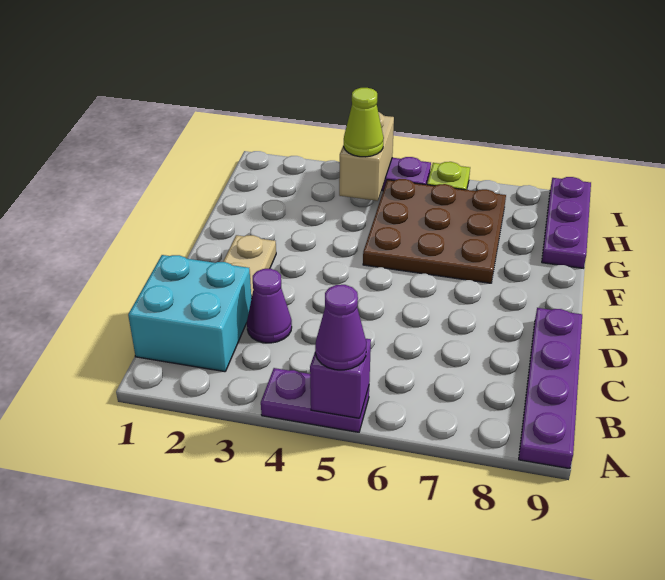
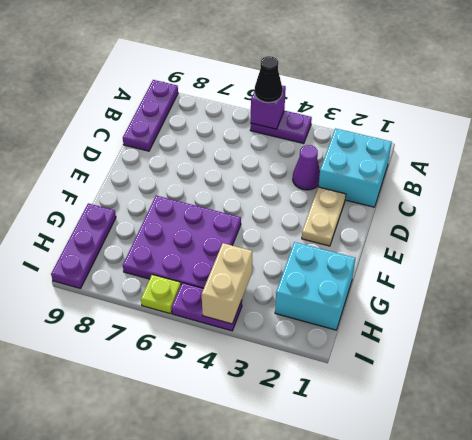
purple 1x1 cone [315,285,366,370] -> black 1x1 cone [255,56,283,103]
purple 1x4 plate [519,308,582,469] -> purple 1x3 plate [123,80,178,151]
brown 3x3 plate [363,179,506,283] -> purple 3x3 plate [123,196,241,288]
none -> cyan 2x2 brick [275,242,355,330]
lime 1x1 cone [344,88,384,157] -> none

